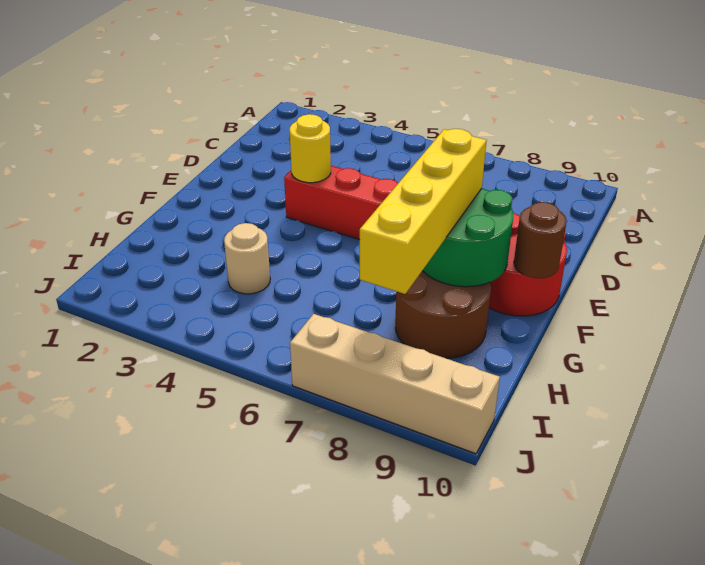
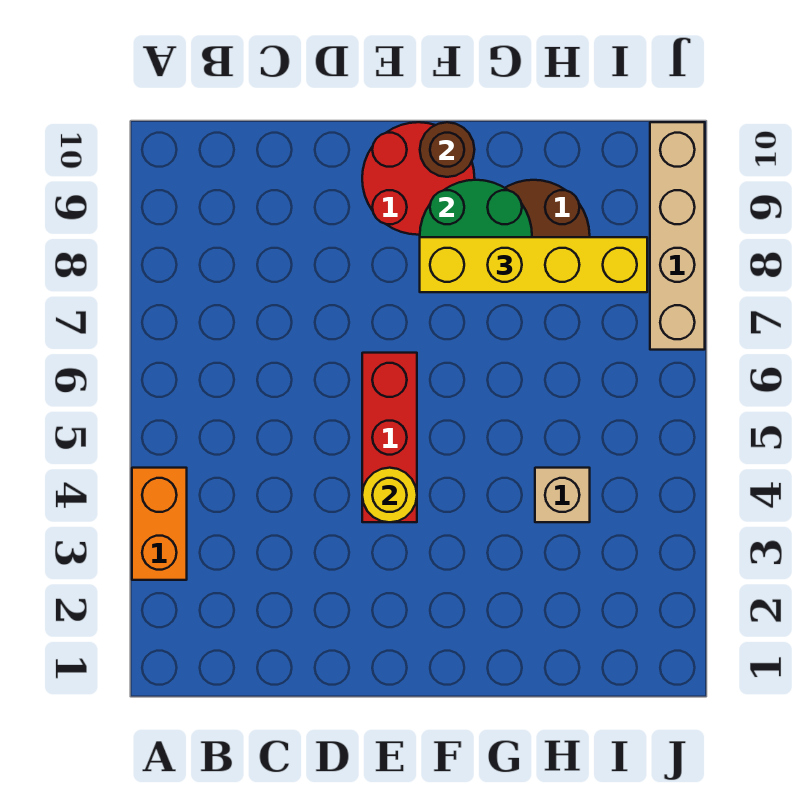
none -> orange 1x2 brick [132,468,187,580]
tan 1x1 round brick [224,223,270,294] -> tan 1x1 brick [535,468,590,522]

